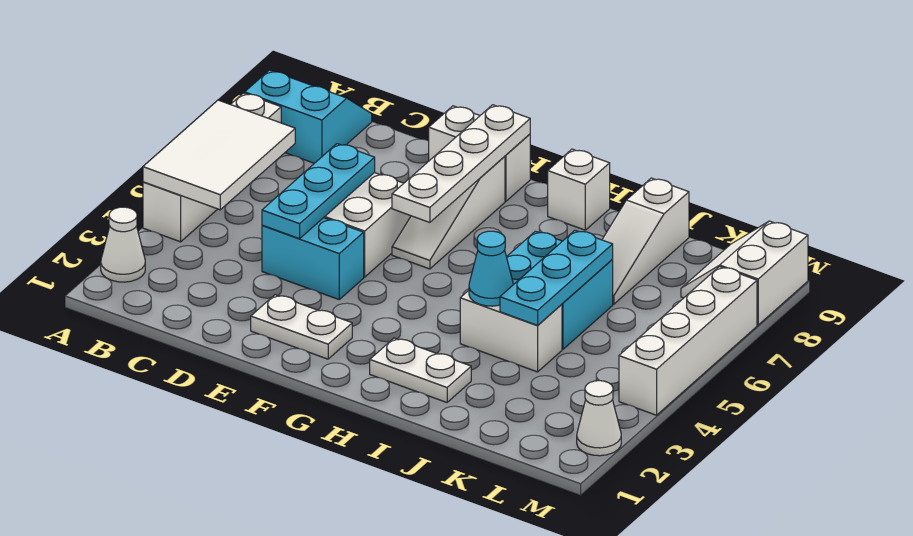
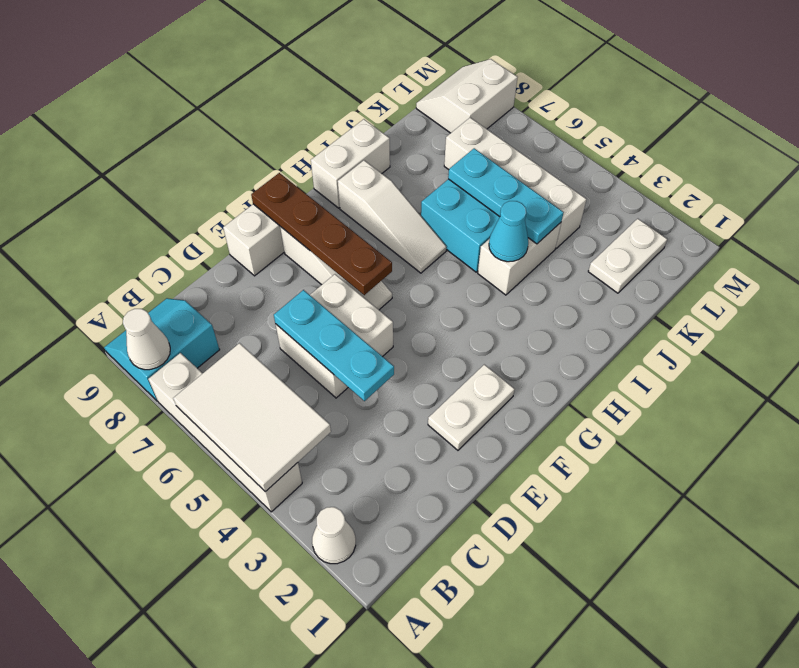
cyan 1x2 brick [262,218,364,299] -> none
white 1x4 plate [392,105,530,222] -> brown 1x4 plate [251,173,392,295]
white 1x2 plate [370,338,471,402] -> white 1x2 plate moved to [588,219,667,293]
white 1x1 brick [548,149,610,230] -> white 1x2 brick [311,119,390,208]
white 1x3 slope [602,178,689,304] -> white 1x3 slope moved to [338,160,446,273]
white 2x2 slope [681,221,808,325] -> white 2x2 slope turned to [416,59,518,133]
white 1x1 cone [577,381,621,456] -> white 1x1 cone moved to [123,309,170,370]
white 1x4 brick [619,267,757,415] -> white 1x4 brick moved to [444,118,587,248]

